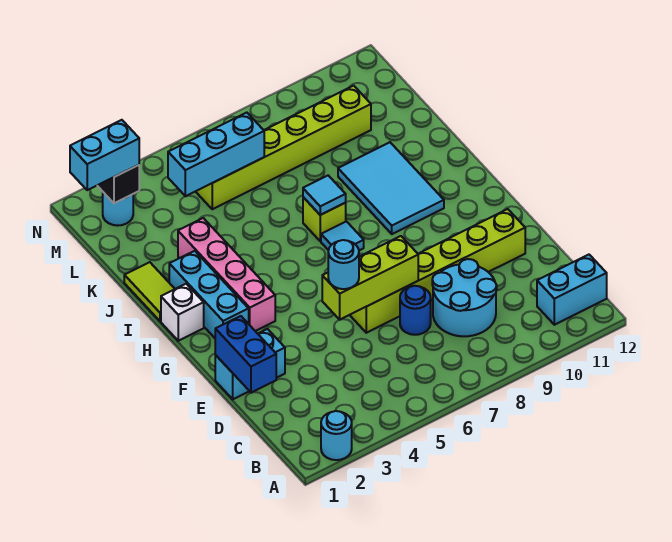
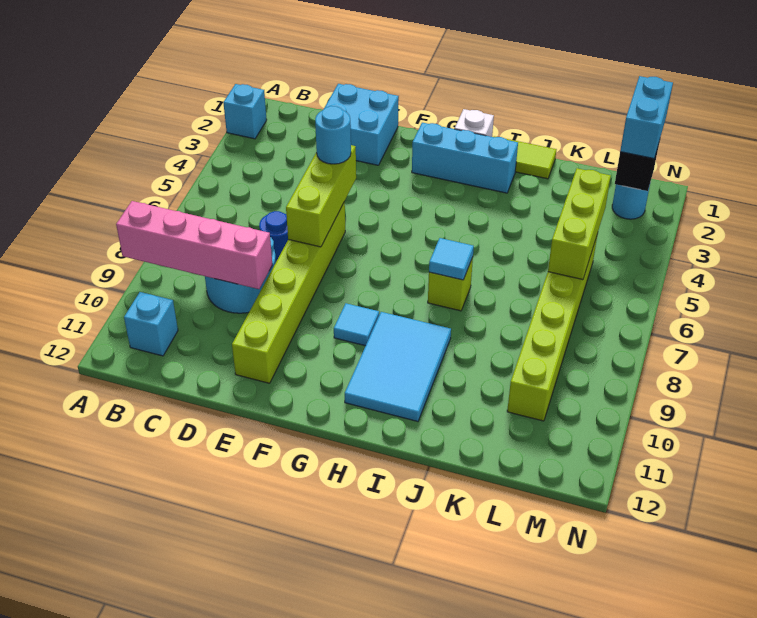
cyan 1x1 round brick [321,411,352,460] -> cyan 1x1 brick [223,84,267,139]
cyan 1x2 brick [537,255,607,325] -> cyan 1x1 brick [124,292,178,356]
blue 1x2 brick [215,316,276,393] -> none
cyan 1x2 brick [215,329,285,399] -> cyan 2x2 brick [324,84,399,165]
pink 1x4 brick [178,218,275,331] -> pink 1x4 brick moved to [116,201,272,289]
cyan 1x1 tile [321,221,364,250] -> cyan 1x1 tile moved to [334,303,379,346]
cyan 2x3 tile [338,142,444,234] -> cyan 2x3 tile turned to [345,312,451,421]
cyan 1x3 brick [168,113,264,196] -> lime 1x3 brick [548,168,611,280]

